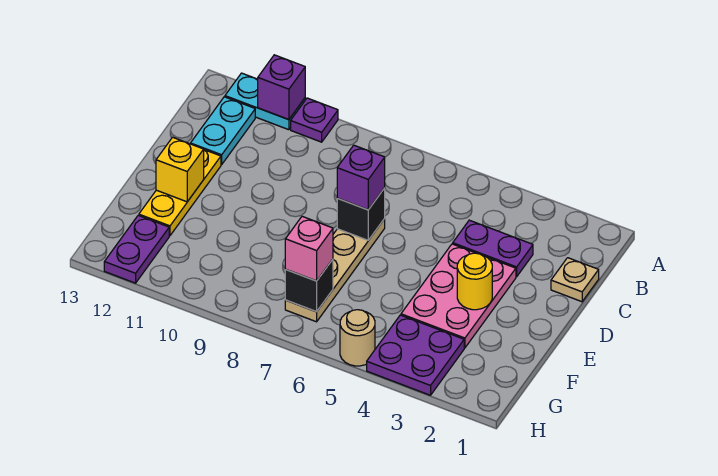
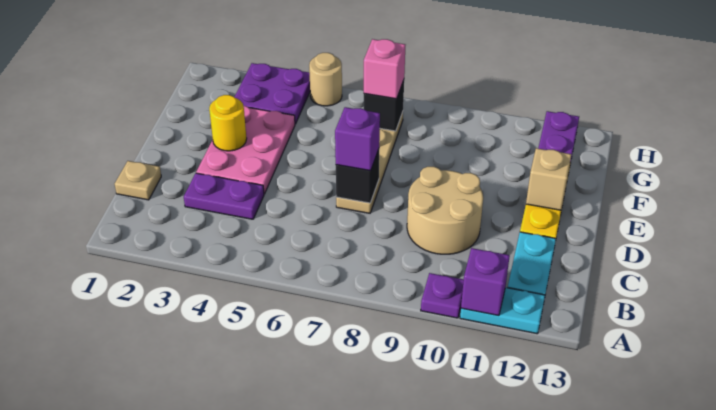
none -> tan 2x2 round brick [407,166,483,254]
yellow 1x1 brick [156,137,204,202] -> tan 1x1 brick [526,148,571,210]

